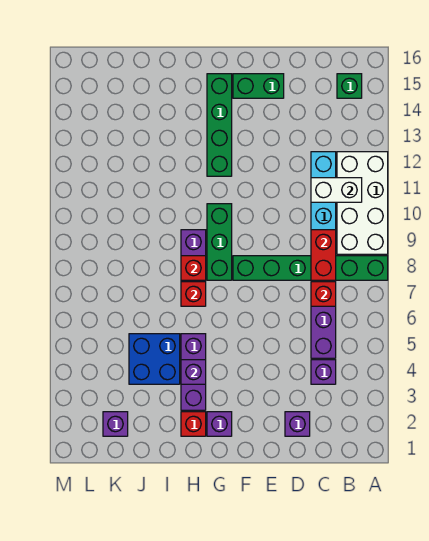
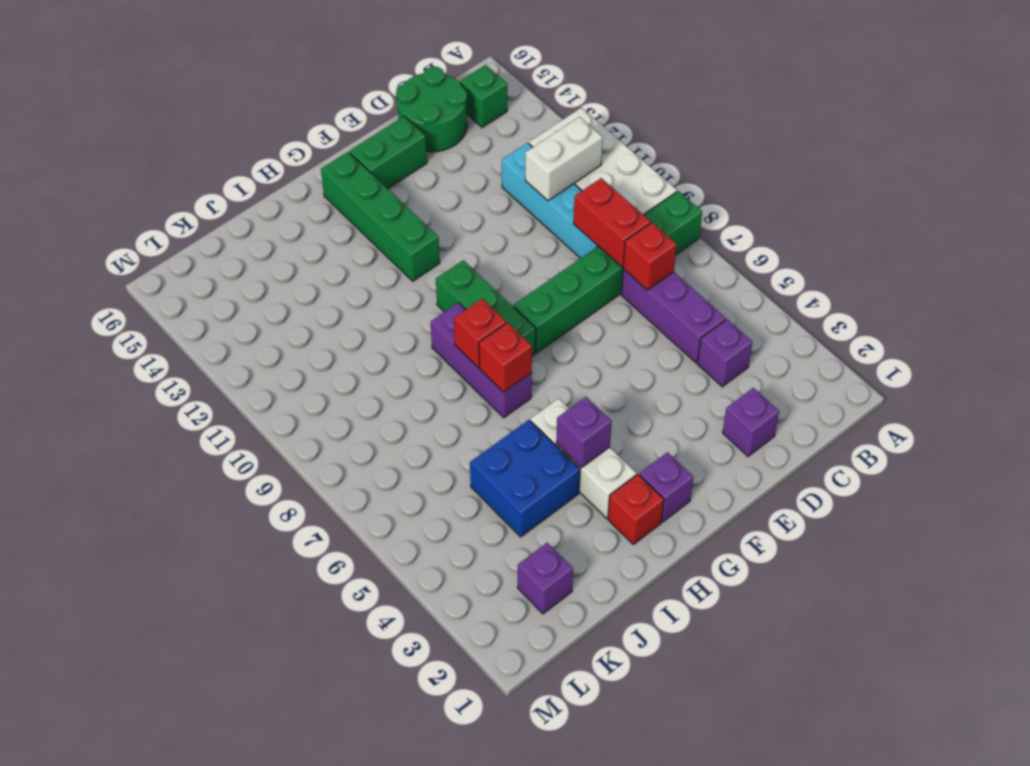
none -> green 2x2 round brick [396,67,467,152]
purple 1x3 brick [181,334,206,410] -> white 1x3 brick [530,398,637,518]

